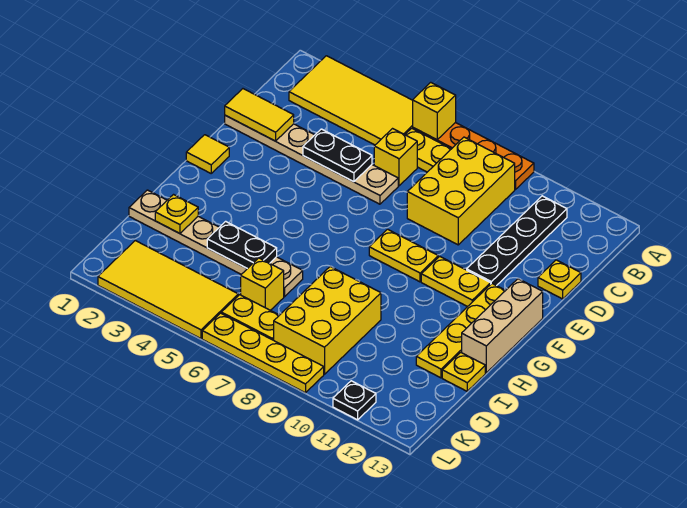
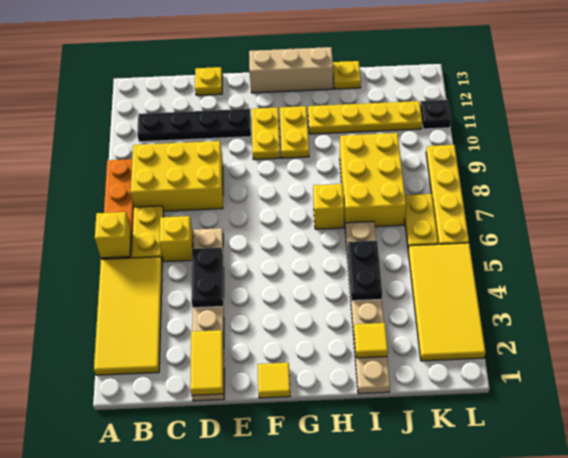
yellow 1x2 plate [369,229,438,282] -> yellow 1x2 plate moved to [280,106,309,158]
yellow 1x4 plate [416,284,506,378] -> yellow 1x4 plate moved to [308,101,422,134]
yellow 1x1 plate [155,195,198,234] -> yellow 1x1 tile [354,323,388,358]
yellow 2x3 brick [274,267,381,374] -> yellow 2x3 brick turned to [340,133,406,227]
yellow 1x1 brick [241,258,284,310] -> yellow 1x1 brick moved to [313,184,344,229]

